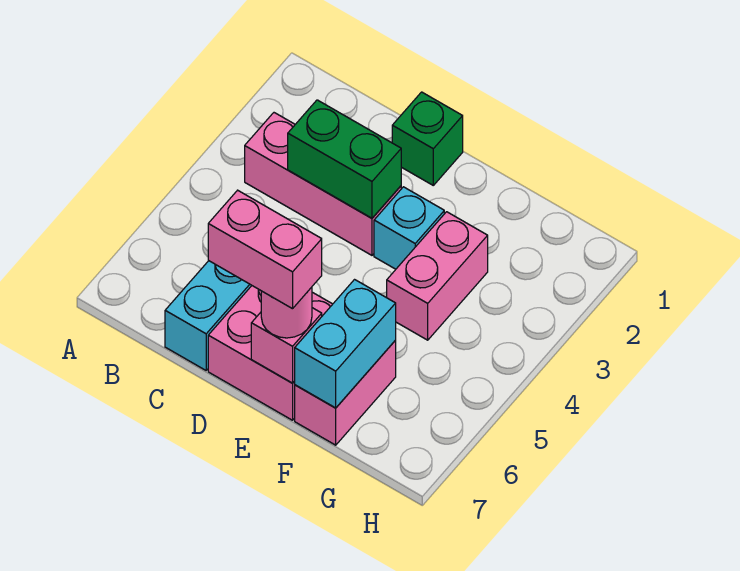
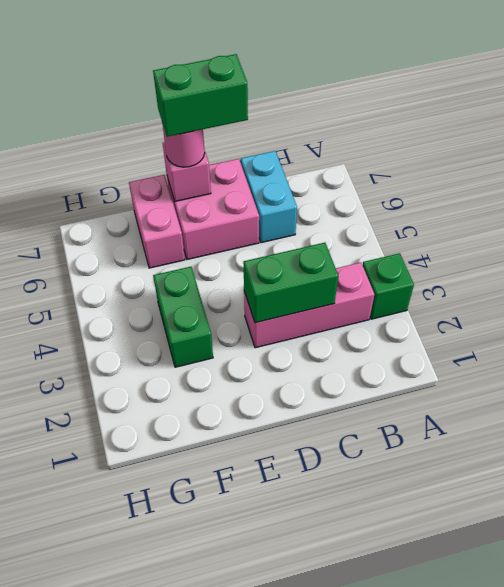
green 1x1 brick [392,92,463,185] -> green 1x1 brick moved to [363,253,414,319]
pink 1x2 brick [208,190,322,309] -> green 1x2 brick [153,54,248,137]
cyan 1x1 brick [374,187,444,269] -> none
pink 1x2 brick [387,212,488,340] -> green 1x2 brick [153,267,213,367]
cyan 1x2 brick [294,280,396,408] -> none

